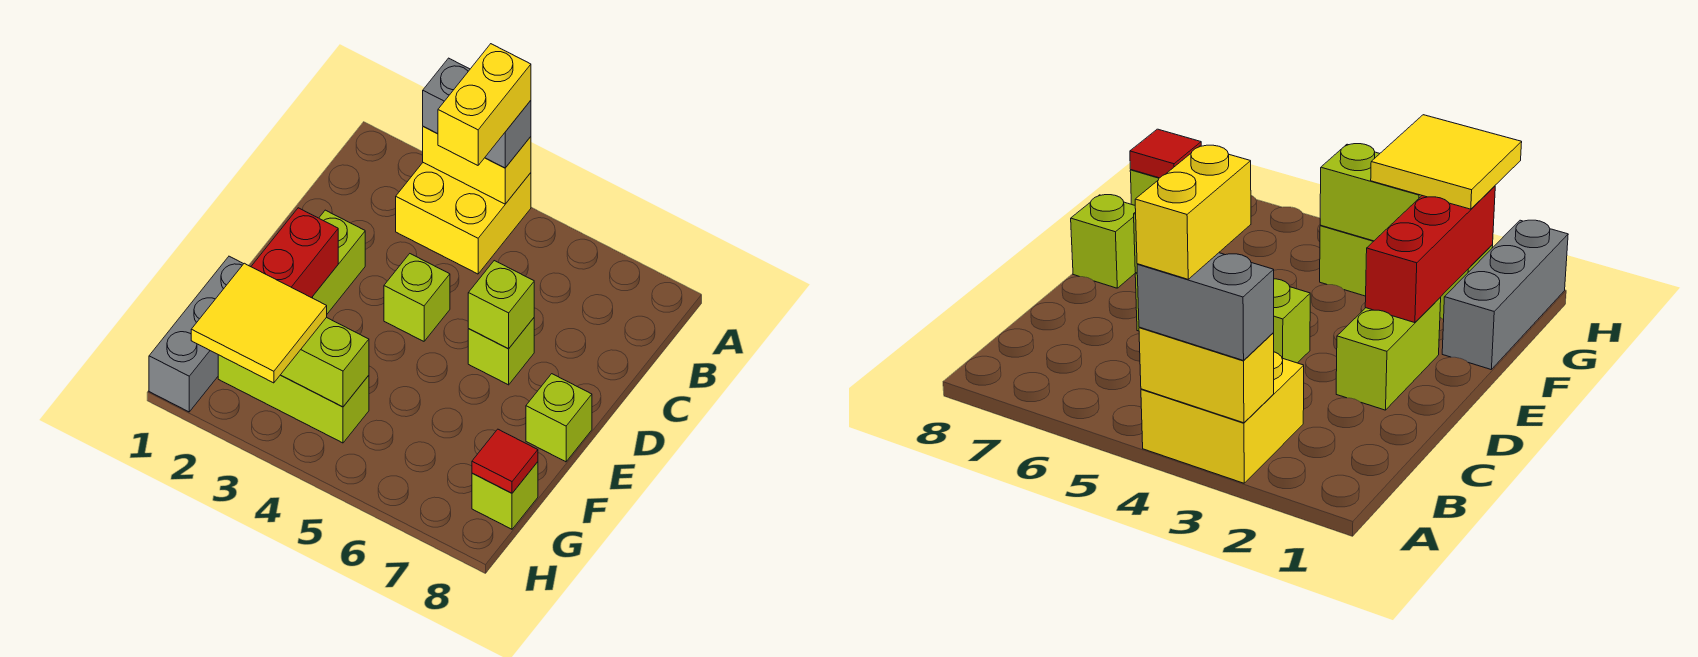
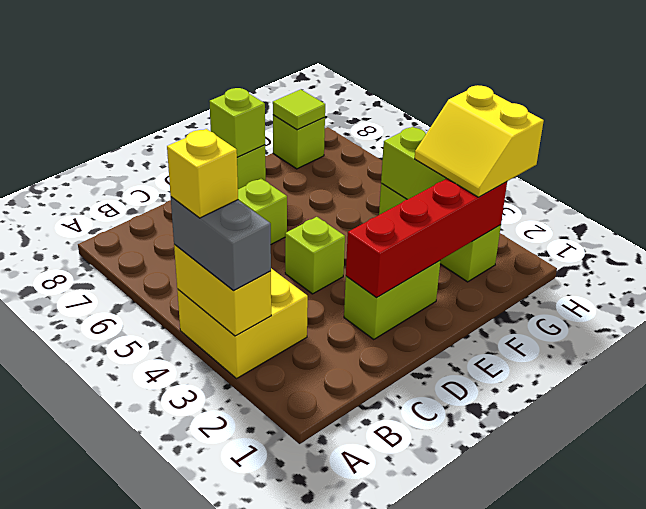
yellow 1x2 brick [438,44,531,165] -> yellow 1x1 brick [167,129,238,218]
lime 1x1 brick [468,261,534,349] -> lime 1x1 brick moved to [209,88,265,157]
red 1x3 brick [251,208,338,298] -> red 1x4 brick [346,179,507,297]
grey 1x3 brick [149,256,243,412] -> none
yellow 2x2 tile [191,263,327,383] -> yellow 2x2 slope [415,86,544,197]
red 1x1 tile [472,429,538,493] -> lime 1x1 tile [273,89,325,130]

